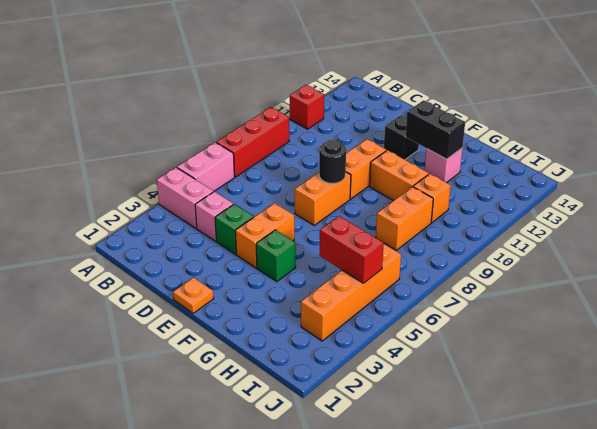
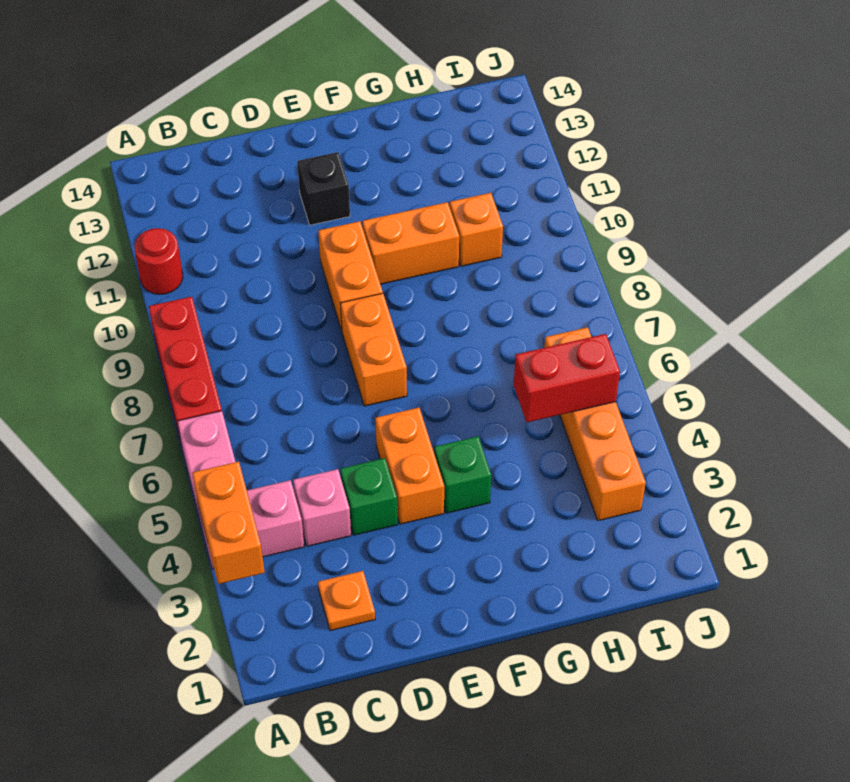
red 1x1 brick [290,85,324,129] -> red 1x1 round brick [135,228,183,294]
orange 1x1 plate [173,277,214,313] -> orange 1x1 plate moved to [318,571,375,631]
black 1x1 round brick [319,139,346,183] -> none
black 1x2 brick [405,100,465,159] -> none
pink 1x1 brick [425,148,463,183] -> none
orange 1x2 brick [376,187,433,250] -> orange 1x2 brick moved to [193,462,265,584]

